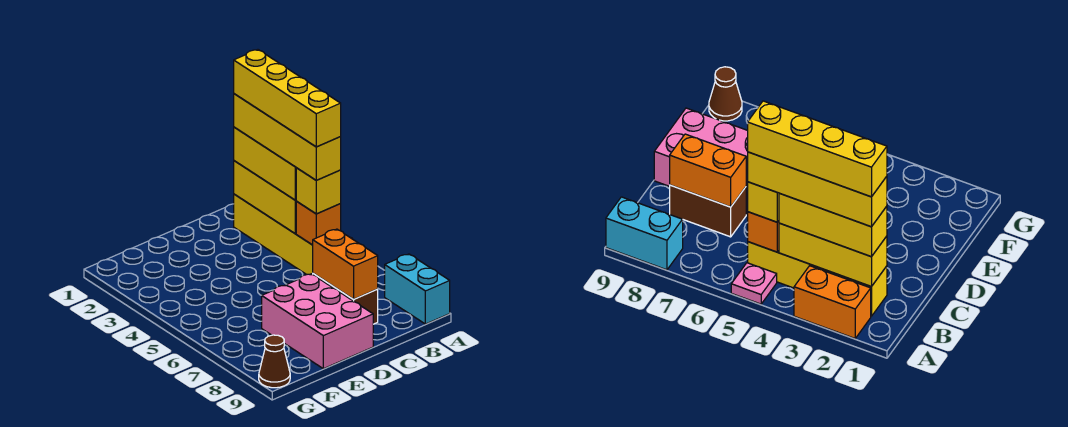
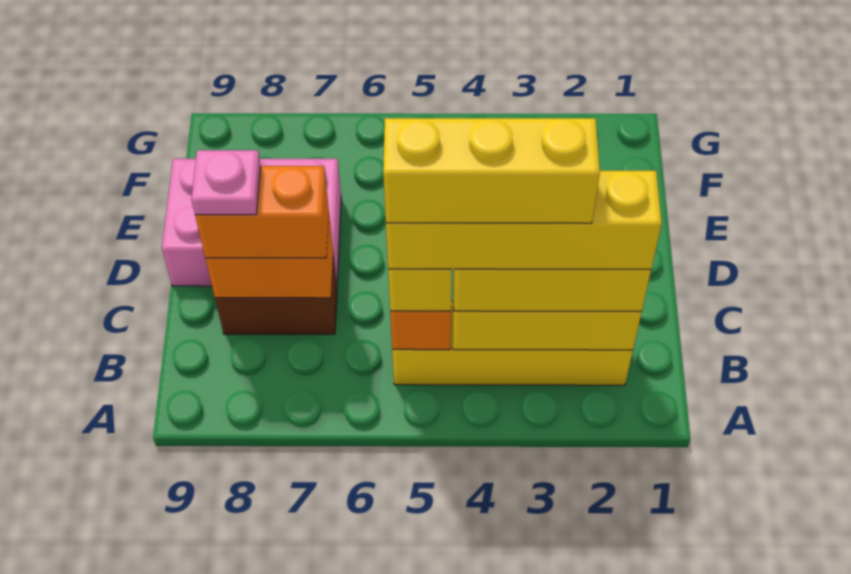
orange 1x2 brick [794,266,871,338] -> orange 1x2 brick moved to [195,166,329,258]
pink 1x1 plate [731,263,777,304] -> pink 1x1 plate moved to [191,150,261,215]
cyan 1x2 brick [385,254,450,324] -> none
yellow 1x4 brick [234,50,341,147] -> yellow 1x3 brick [383,118,600,223]
brown 1x1 cone [259,335,290,388] -> none

